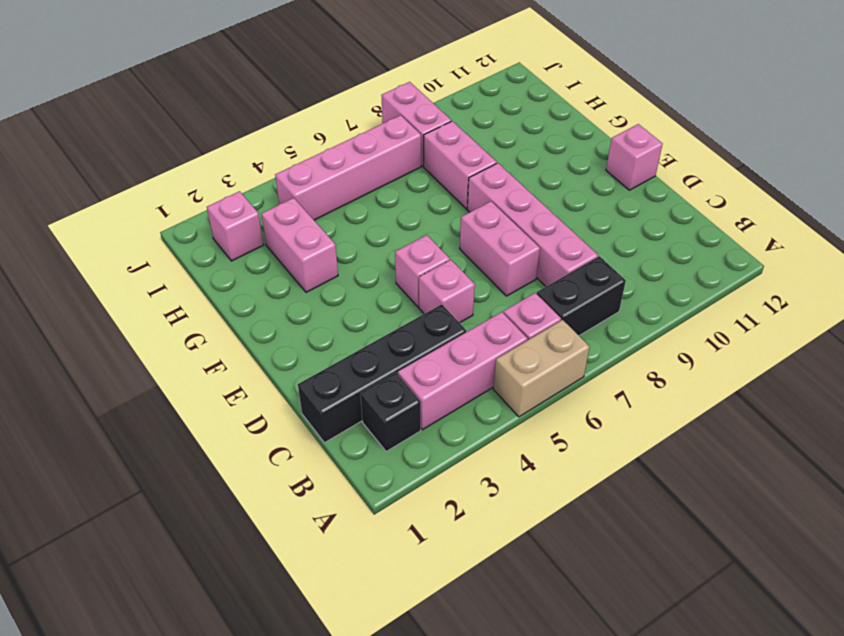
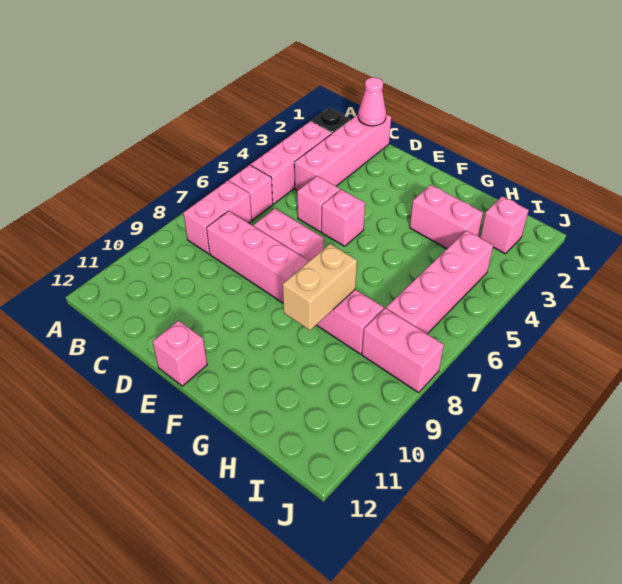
tan 1x2 brick [493,320,589,417] -> tan 1x2 brick moved to [283,244,357,330]
black 1x2 brick [537,256,626,336] -> pink 1x2 brick [183,181,252,254]
black 1x4 brick [298,304,466,443] -> pink 1x4 brick [294,114,391,191]
none -> pink 1x1 cone [358,77,386,126]

